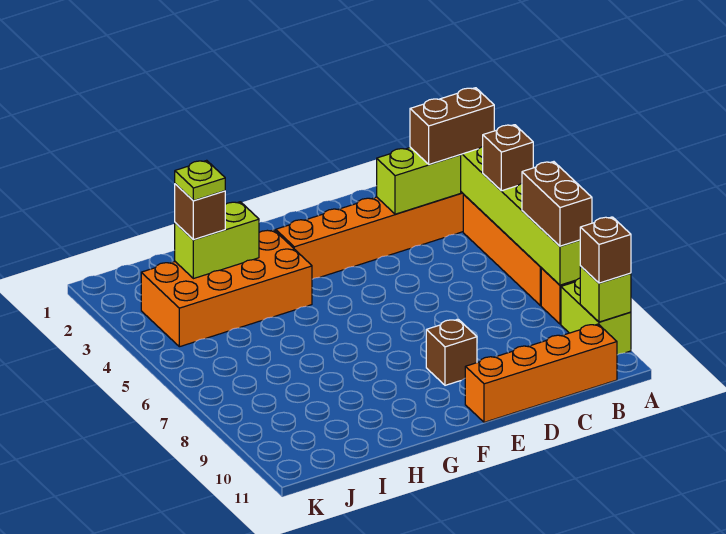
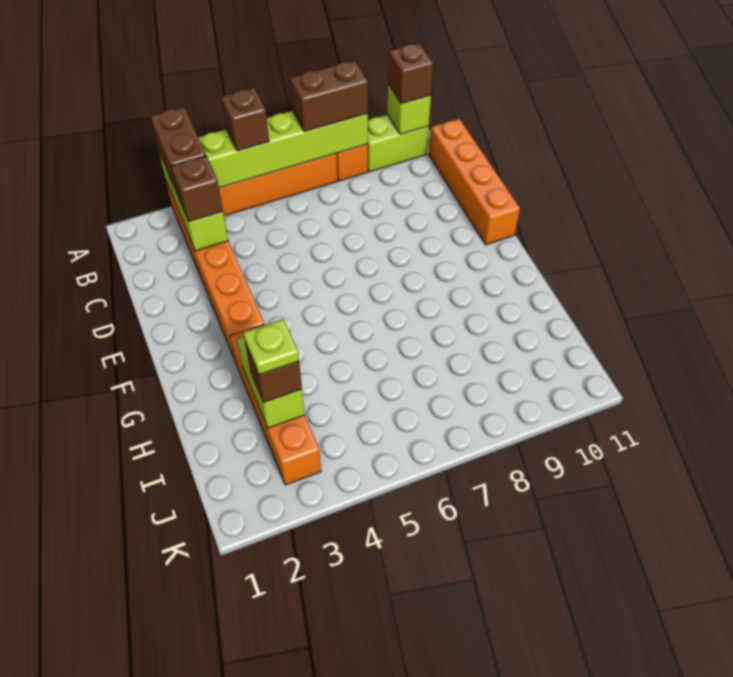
brown 1x1 brick [426,319,477,385] -> brown 1x1 brick moved to [171,156,223,222]
orange 2x4 brick [141,230,312,347] -> orange 1x4 brick [230,324,321,485]

